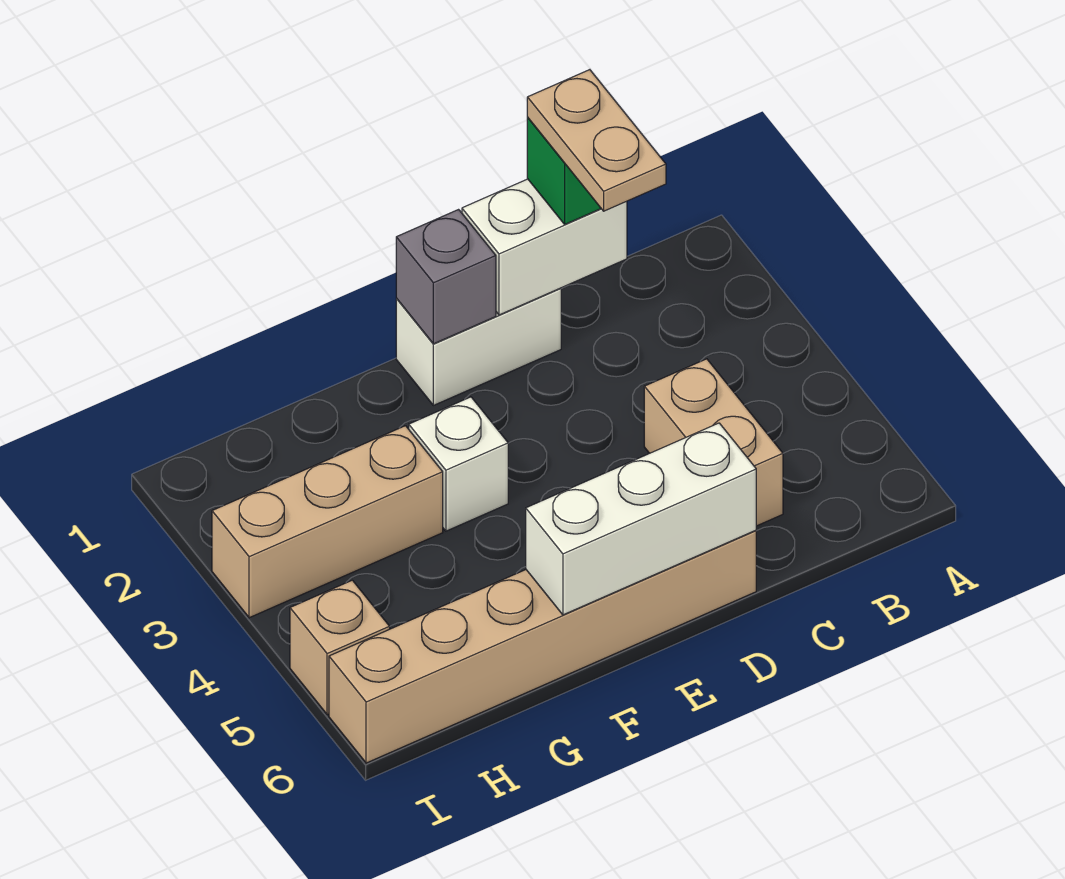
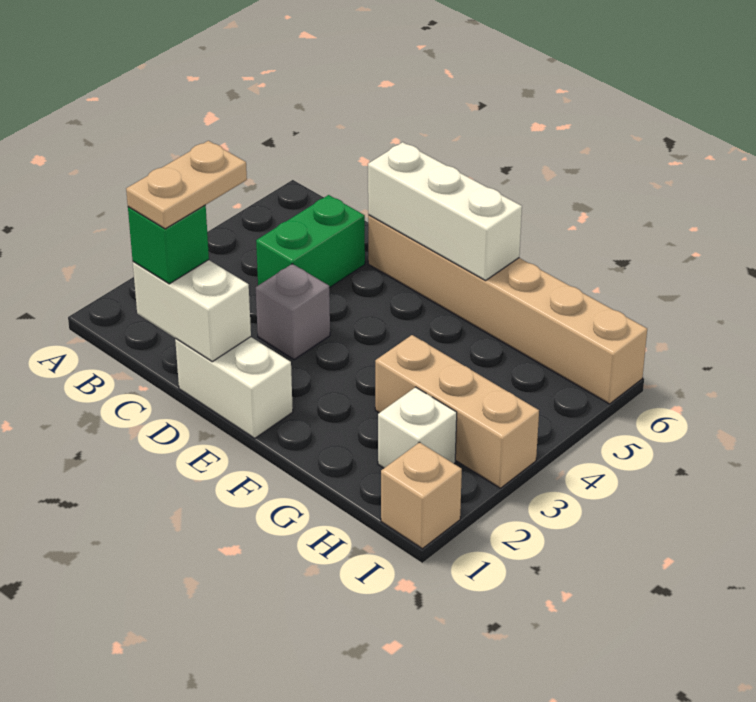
tan 1x2 brick [644,359,783,526] -> green 1x2 brick [256,195,365,288]
grey 1x1 brick [396,210,496,344] -> grey 1x1 brick moved to [256,264,330,360]
white 1x1 brick [409,397,508,531] -> white 1x1 brick moved to [378,387,457,468]
tan 1x1 brick [290,580,390,715] -> tan 1x1 brick moved to [381,442,462,549]

